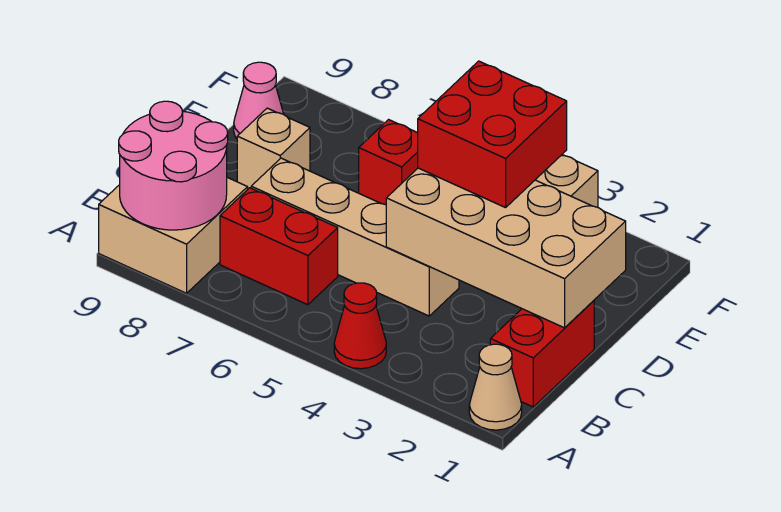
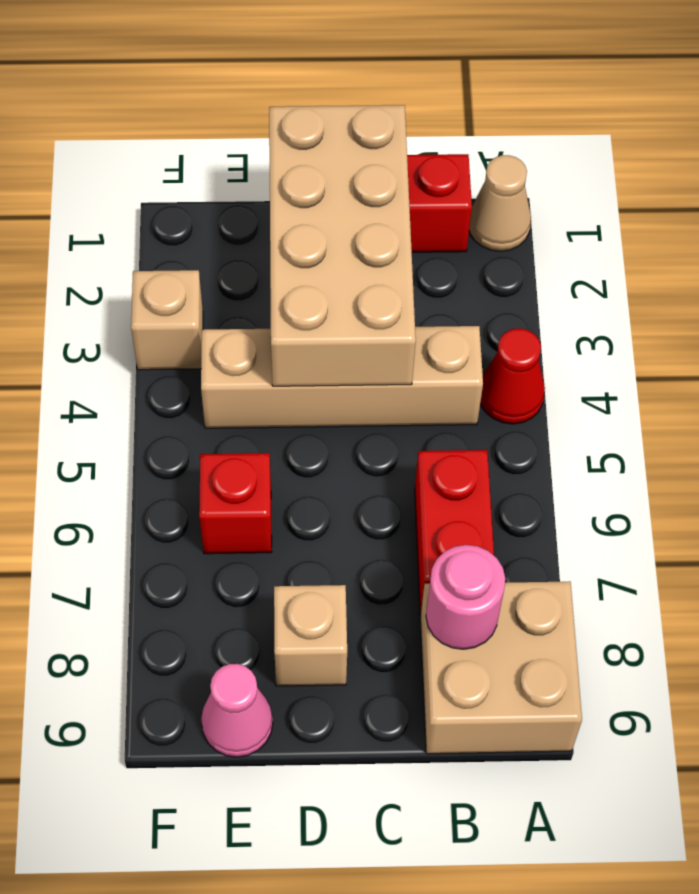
pink 2x2 round brick [119,101,228,230] -> pink 1x1 round brick [426,545,505,649]
tan 1x4 brick [251,158,459,316] -> tan 1x4 brick turned to [201,326,483,428]
red 2x2 brick [418,61,567,208] -> none

